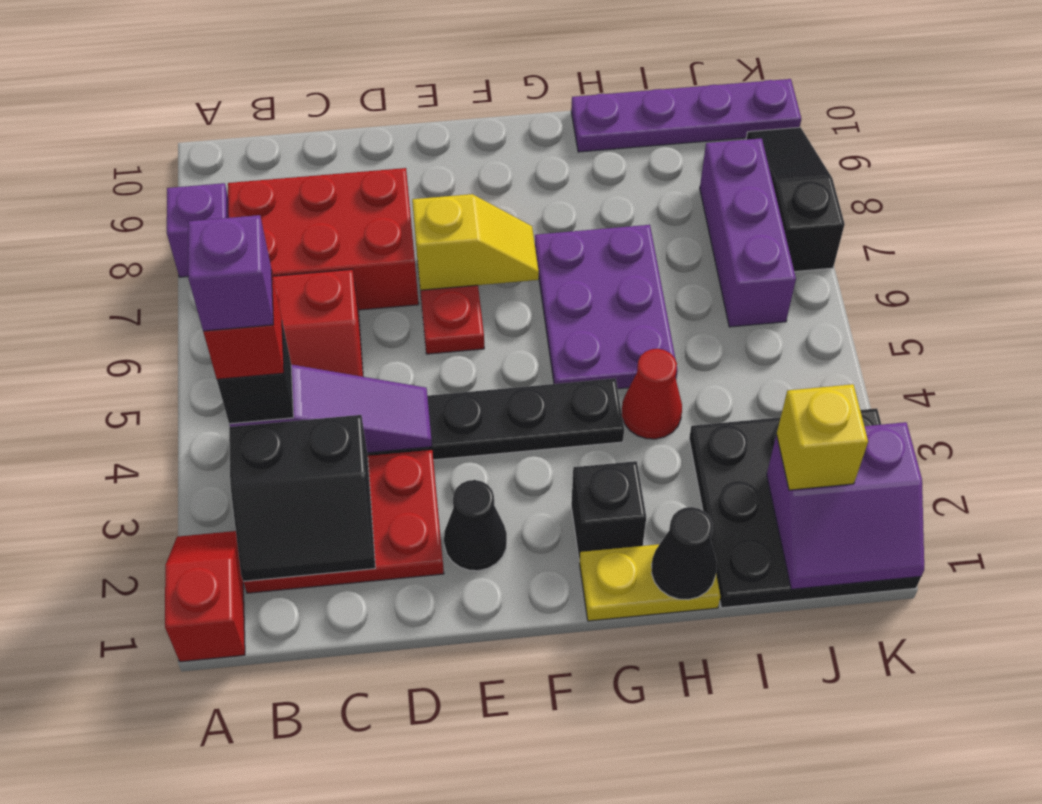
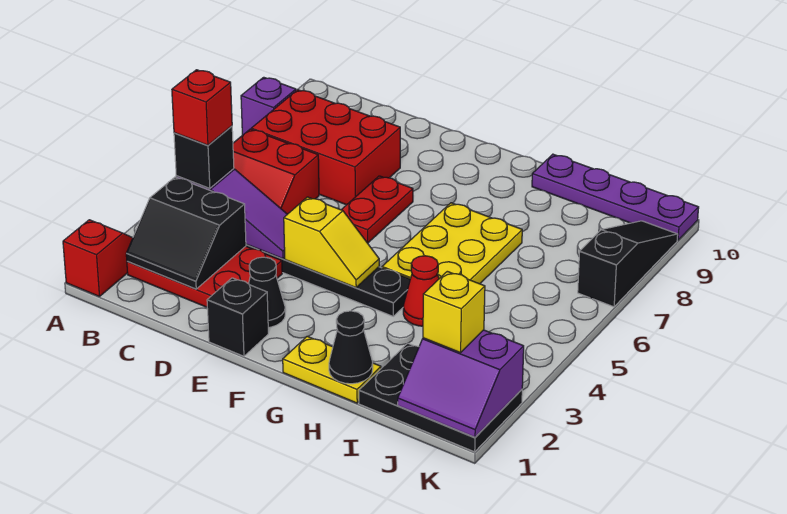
purple 1x1 brick [188,215,274,331] -> none
yellow 1x2 slope [412,194,539,290] -> yellow 1x2 slope moved to [284,197,379,288]
black 1x1 brick [571,461,646,561] -> black 1x1 brick moved to [207,278,268,356]
purple 2x3 plate [535,225,678,389] -> yellow 2x3 plate [382,203,522,284]
black 3x3 plate [689,408,921,608] -> black 2x3 plate [359,343,522,452]
purple 1x3 brick [700,138,796,327] -> none

